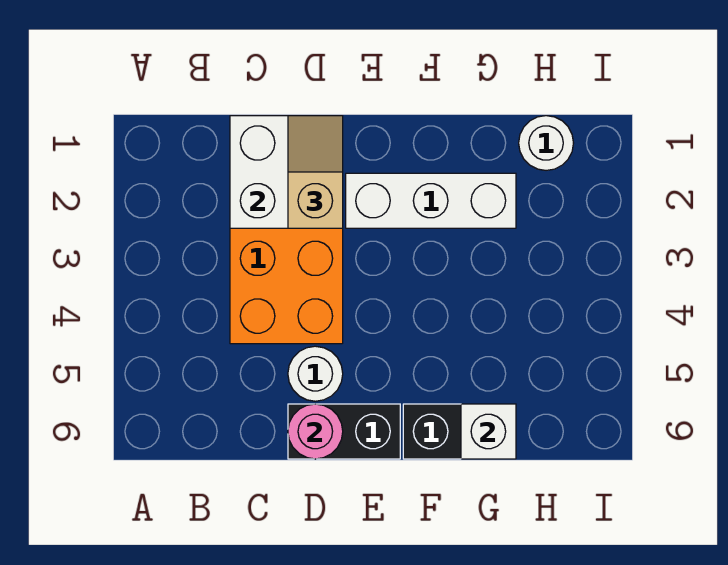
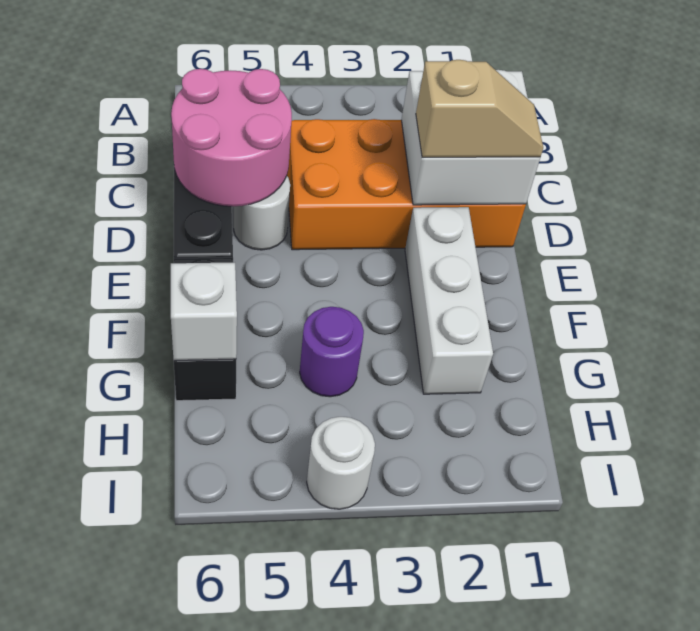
pink 1x1 round brick [288,404,343,459] -> pink 2x2 round brick [171,69,292,206]
none -> purple 1x1 round brick [300,307,364,397]
white 1x1 round brick [519,116,573,170] -> white 1x1 round brick moved to [307,417,375,509]

